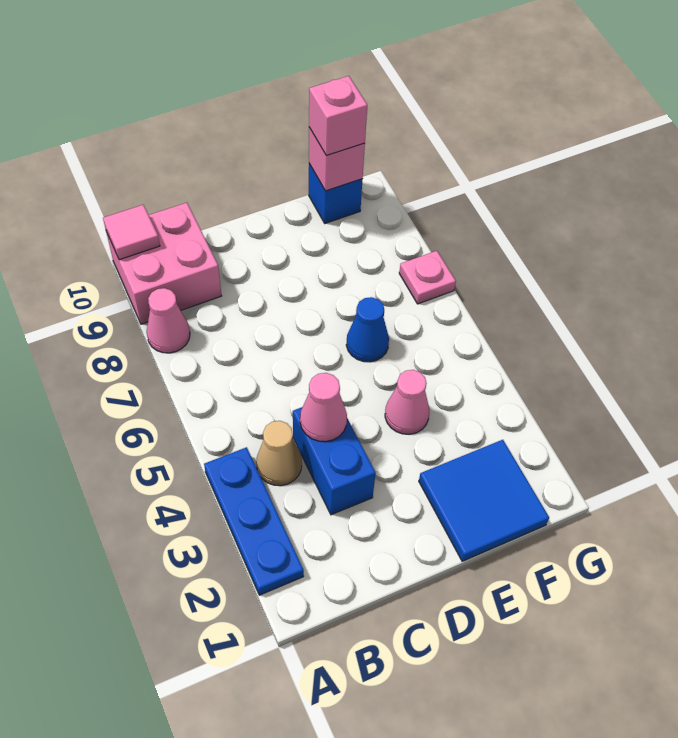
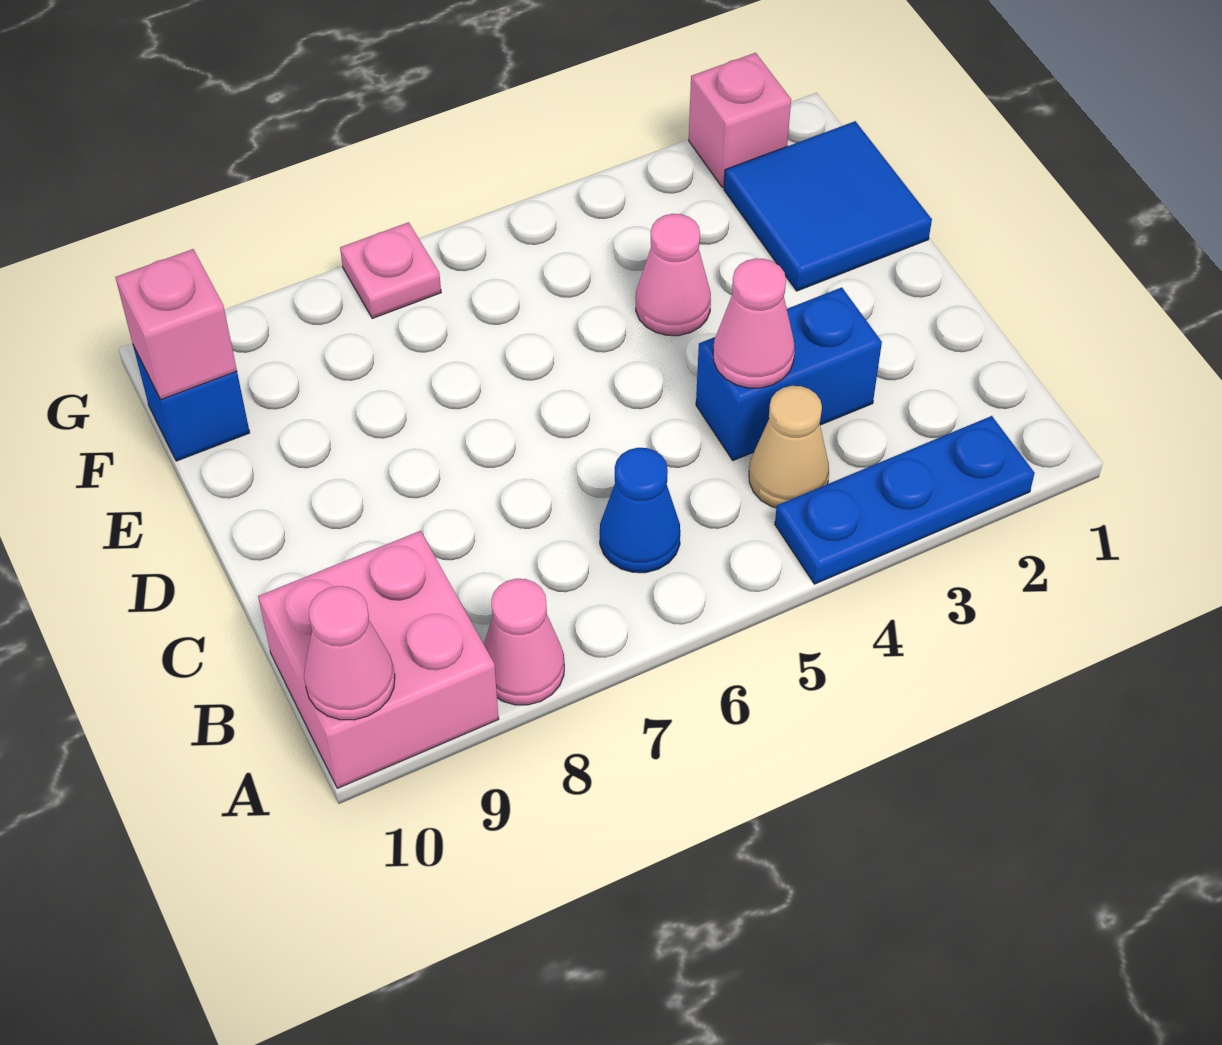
pink 1x1 tile [103,205,160,260] -> pink 1x1 cone [304,586,395,720]
blue 1x1 cone [346,297,389,362] -> blue 1x1 cone moved to [600,448,680,573]
pink 1x1 brick [309,76,367,156] -> pink 1x1 brick moved to [689,53,791,187]

